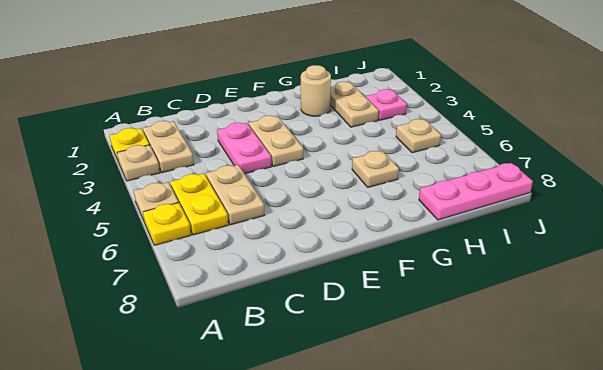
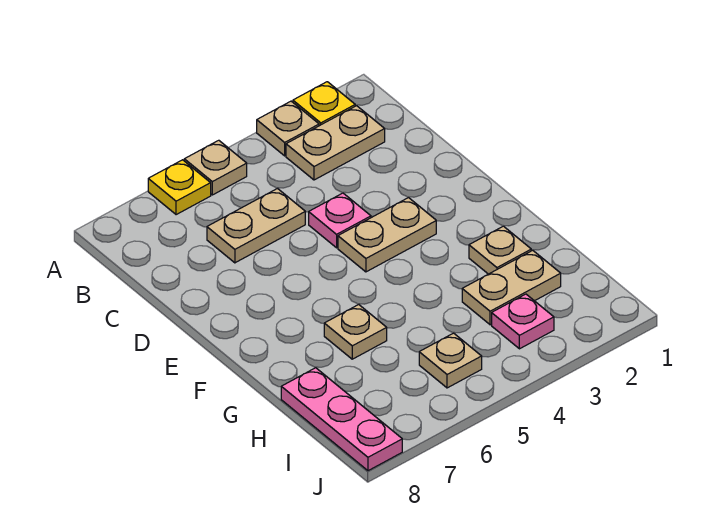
yellow 1x2 plate [170,173,228,235] -> none
pink 1x2 plate [217,123,271,174] -> pink 1x1 plate [309,193,371,248]
tan 1x1 round brick [301,65,331,116] -> tan 1x1 plate [469,226,531,274]

